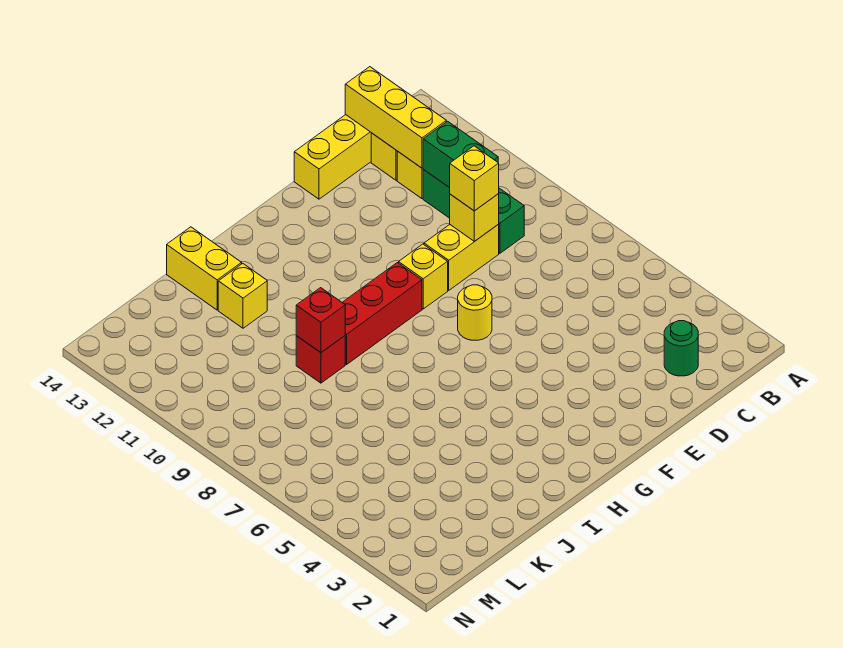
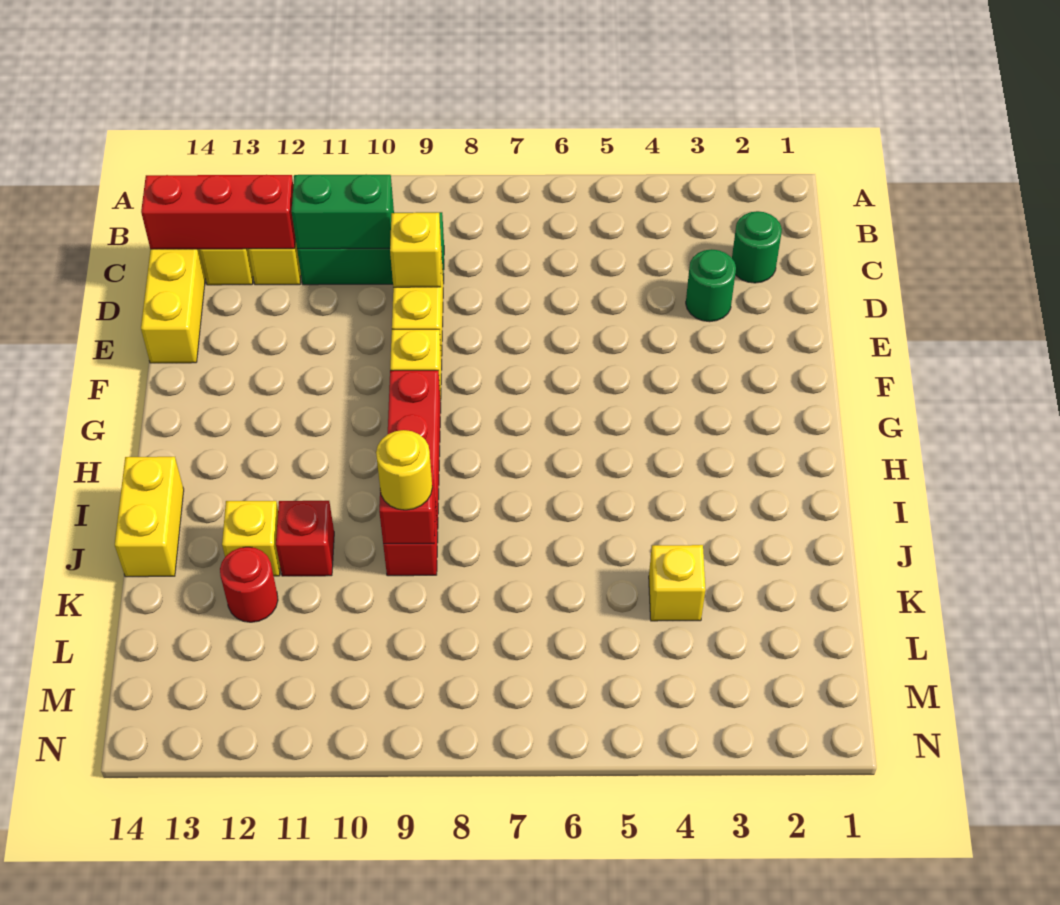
yellow 1x3 brick [345,67,446,168] -> red 1x3 brick [141,175,295,249]
none -> green 1x1 round brick [686,249,736,322]
yellow 1x1 brick [450,146,499,211] -> yellow 1x1 brick moved to [649,545,706,621]
yellow 1x1 round brick [458,285,492,340] -> yellow 1x1 round brick moved to [376,430,432,510]
none -> red 1x1 brick [276,501,334,576]
yellow 1x2 brick [167,227,242,310] -> yellow 1x2 brick turned to [115,457,184,577]
none -> red 1x1 round brick [220,547,278,622]

